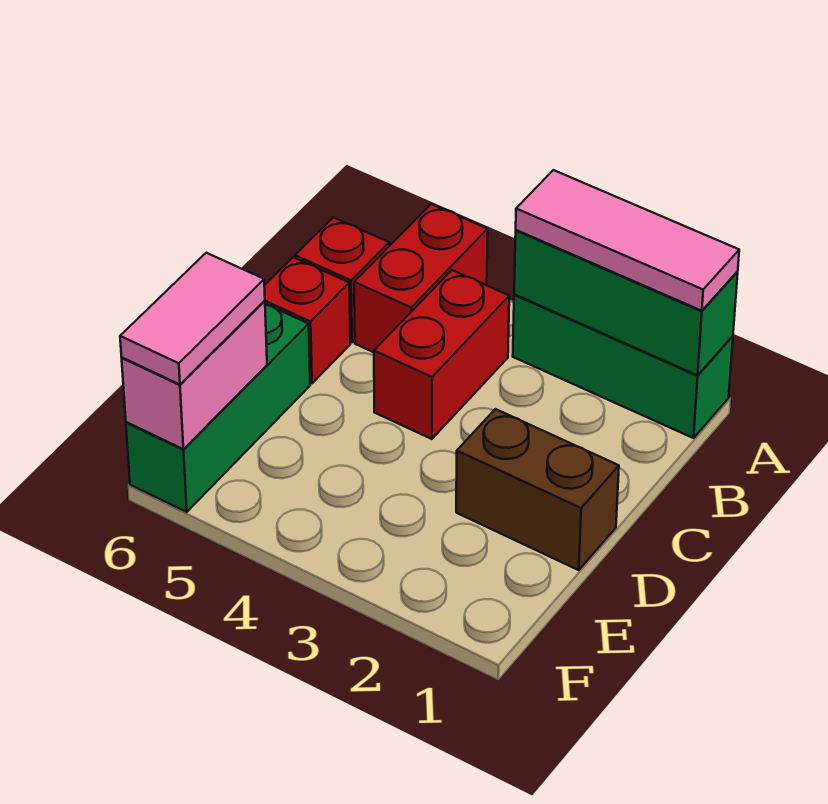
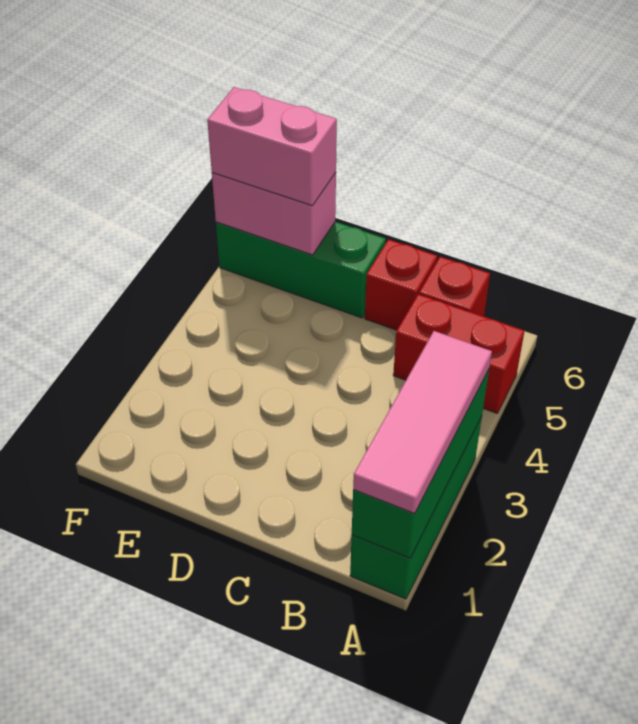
red 1x2 brick [374,270,509,439] -> none
brown 1x2 brick [456,409,619,570] -> none
pink 1x2 tile [120,253,265,384] -> pink 1x2 brick [207,87,337,206]

